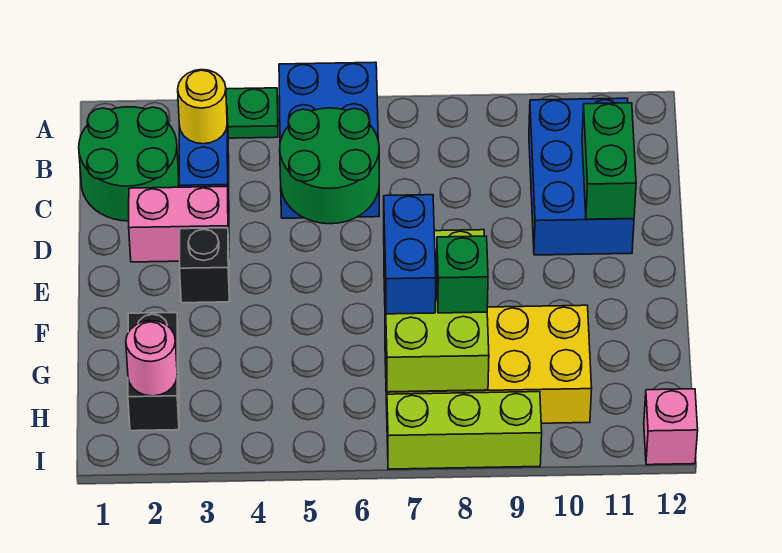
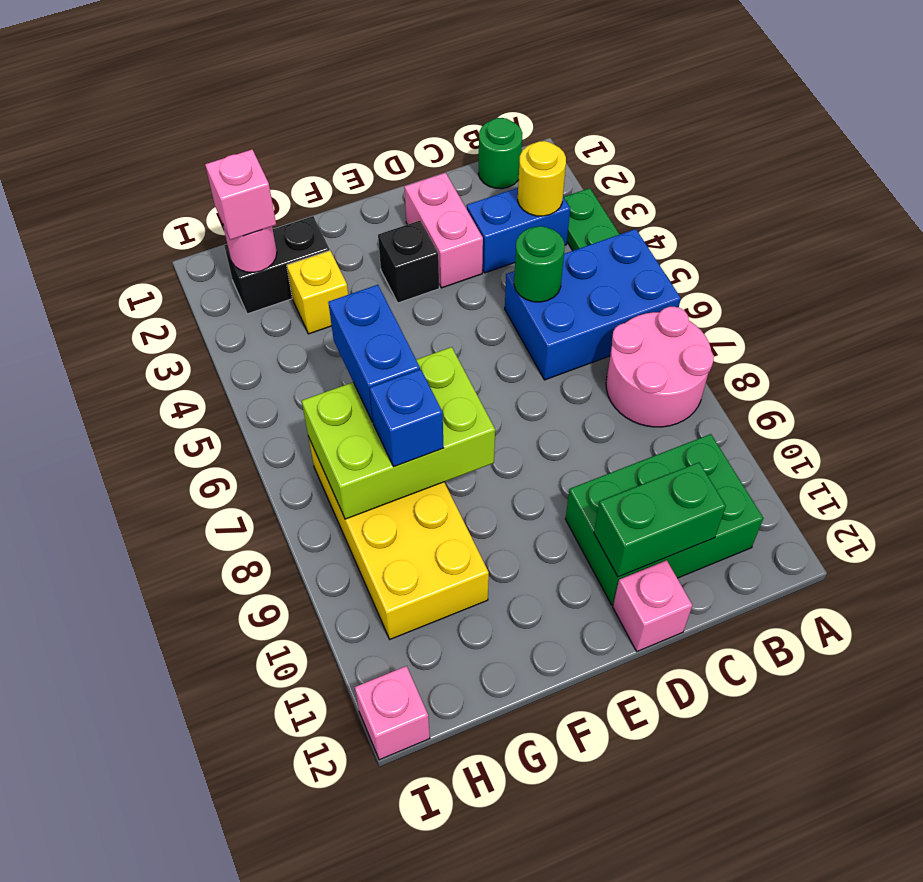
none -> pink 2x2 round brick [606,307,714,427]
green 2x2 round brick [79,107,179,221] -> green 1x1 round brick [478,118,523,189]
blue 2x3 brick [529,98,634,255] -> green 2x3 brick [565,434,763,605]
green 2x2 round brick [280,108,379,224] -> green 1x1 round brick [514,226,565,302]
none -> pink 1x1 brick [613,560,692,651]
blue 1x2 brick [384,195,436,314] -> blue 1x2 brick turned to [328,285,420,422]
none -> yellow 1x1 brick [287,251,348,334]
green 1x1 brick [437,236,488,313] -> blue 1x1 brick [370,369,443,467]
none -> pink 1x1 brick [205,150,276,240]
lime 1x3 brick [387,392,542,469] -> none

